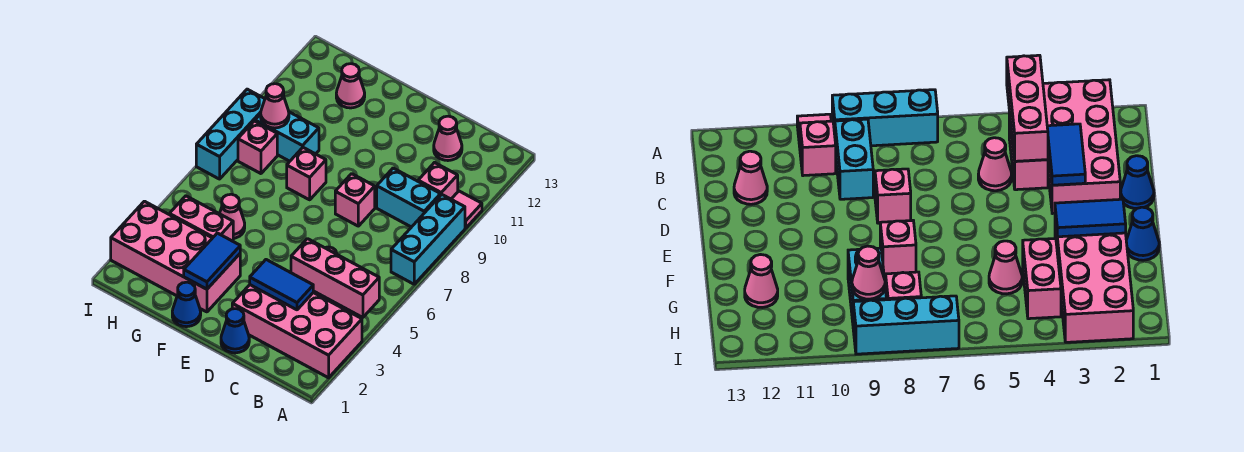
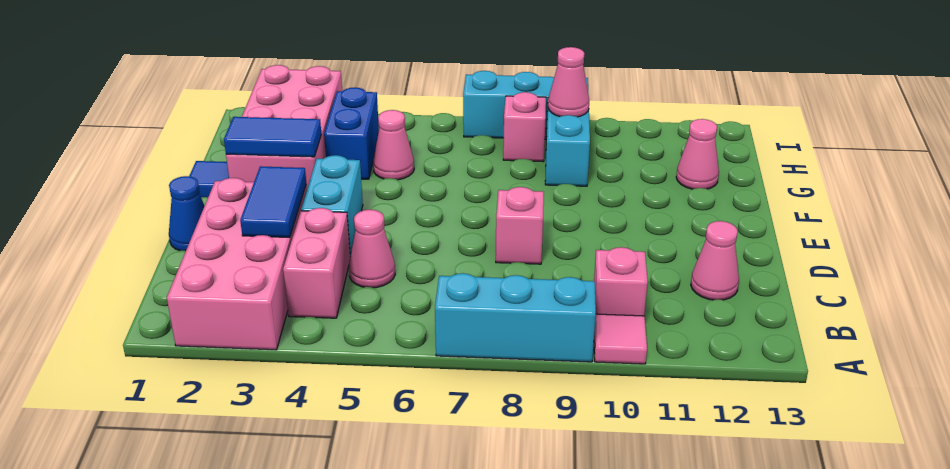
pink 1x3 brick [291,239,379,318] -> none
cyan 1x2 brick [377,168,441,227] -> cyan 1x2 brick moved to [301,155,363,256]
blue 1x1 cone [172,282,201,327] -> blue 1x1 tile [189,161,229,197]
pink 1x1 brick [287,148,326,200] -> none
pink 1x2 brick [169,196,233,241] -> blue 1x2 brick [324,87,379,179]

